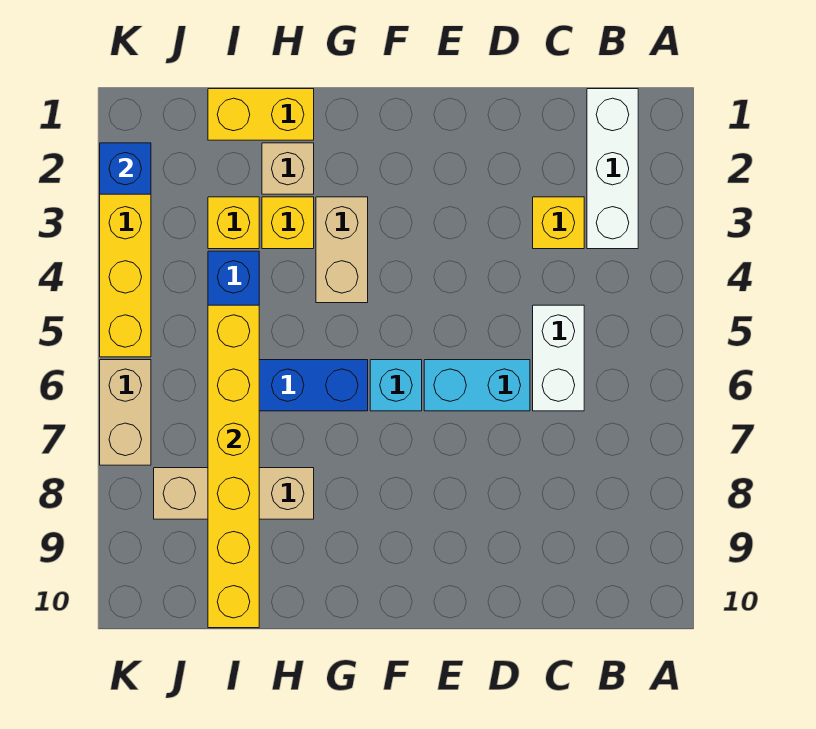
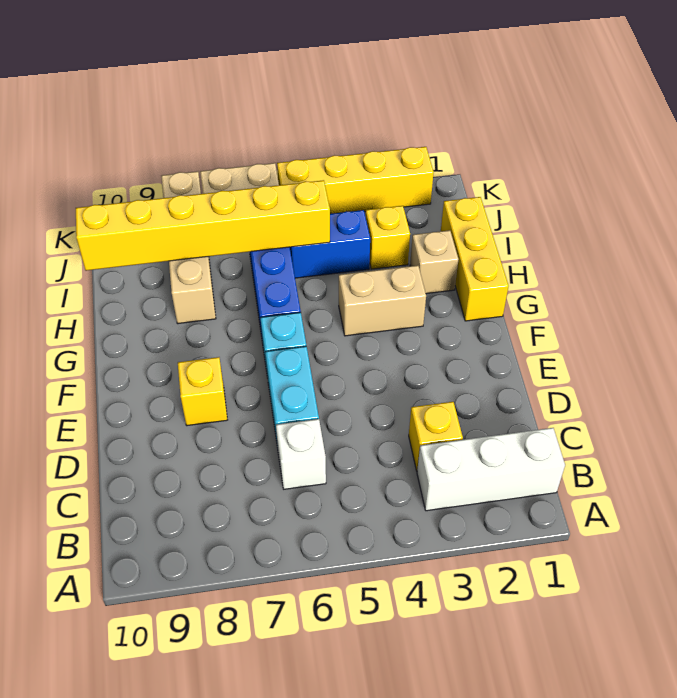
white 1x2 brick [533,305,584,411] -> white 1x1 brick [276,419,326,489]
yellow 1x2 brick [208,89,314,140] -> yellow 1x3 brick [441,197,509,321]
yellow 1x1 brick [262,197,314,249] -> yellow 1x1 brick moved to [178,357,227,426]
tan 1x3 brick [154,468,314,519] -> tan 1x4 brick [161,171,216,324]
blue 1x1 brick [100,143,151,194] -> none

